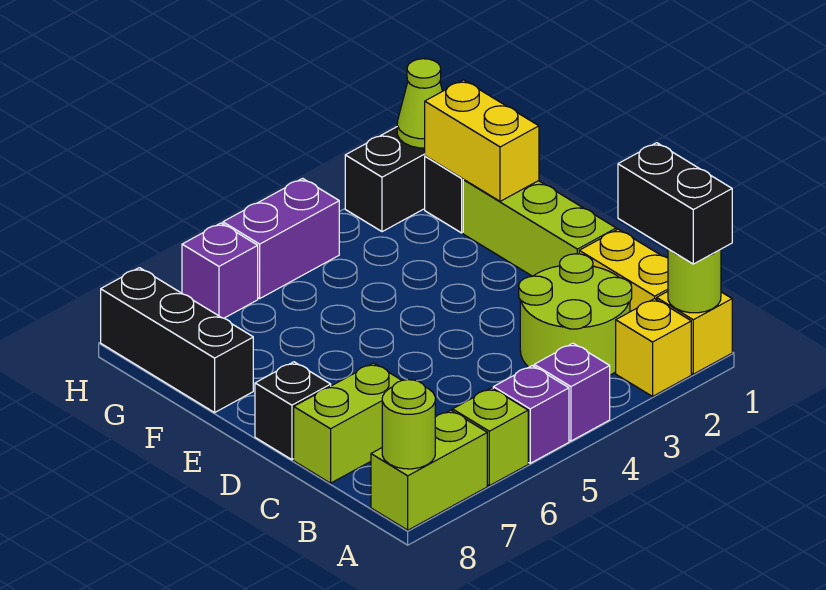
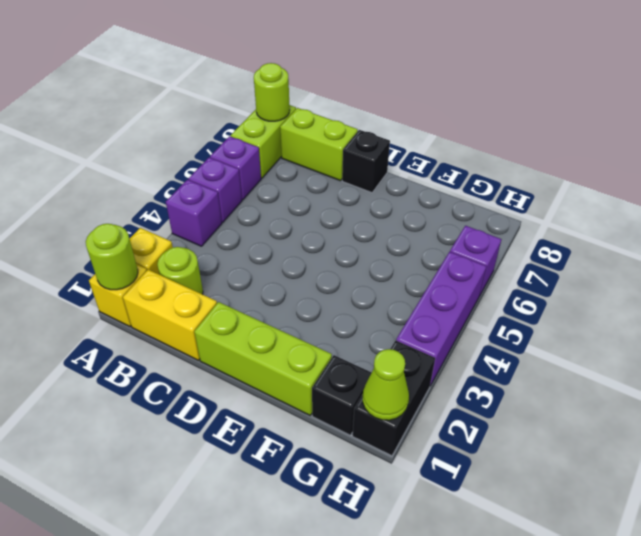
black 1x2 brick [618,143,732,264] -> none
lime 1x1 brick [453,388,528,486] -> purple 1x1 brick [210,136,261,200]
lime 2x2 round brick [519,254,632,375] -> lime 1x1 round brick [157,247,203,294]
lime 1x2 brick [294,363,402,483] -> lime 1x2 brick turned to [280,108,358,181]
yellow 1x2 brick [425,80,539,201] -> none
black 1x3 brick [101,268,253,412] -> none
purple 1x2 brick [223,178,339,298] -> purple 1x3 brick [396,252,486,386]

